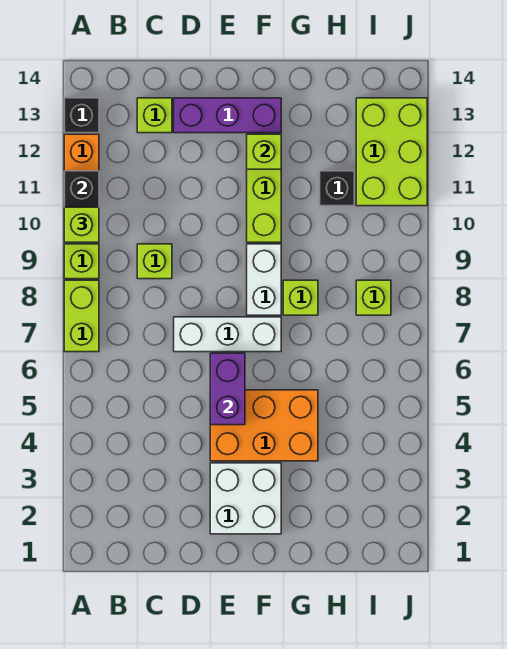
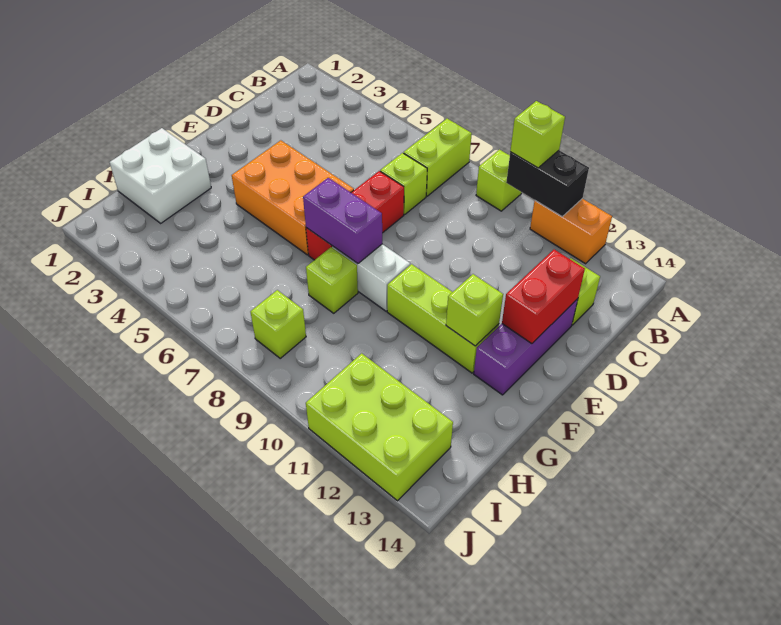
lime 1x2 brick [64,280,99,352] -> lime 1x2 brick turned to [404,119,472,196]
black 1x1 brick [64,98,99,133] -> none
lime 1x1 brick [137,244,172,279] -> lime 1x1 brick moved to [380,153,427,214]
white 1x3 brick [174,317,281,352] -> red 1x3 brick [306,171,404,260]
none -> red 1x2 brick [502,249,585,344]
white 2x2 brick [210,463,281,534] -> white 2x2 brick moved to [110,128,211,223]
orange 2x3 brick [210,390,318,461] -> orange 2x3 brick turned to [232,140,354,255]
purple 1x2 brick [210,353,245,425] -> purple 1x2 brick moved to [303,178,382,263]
black 1x1 brick [320,171,354,206] -> none

